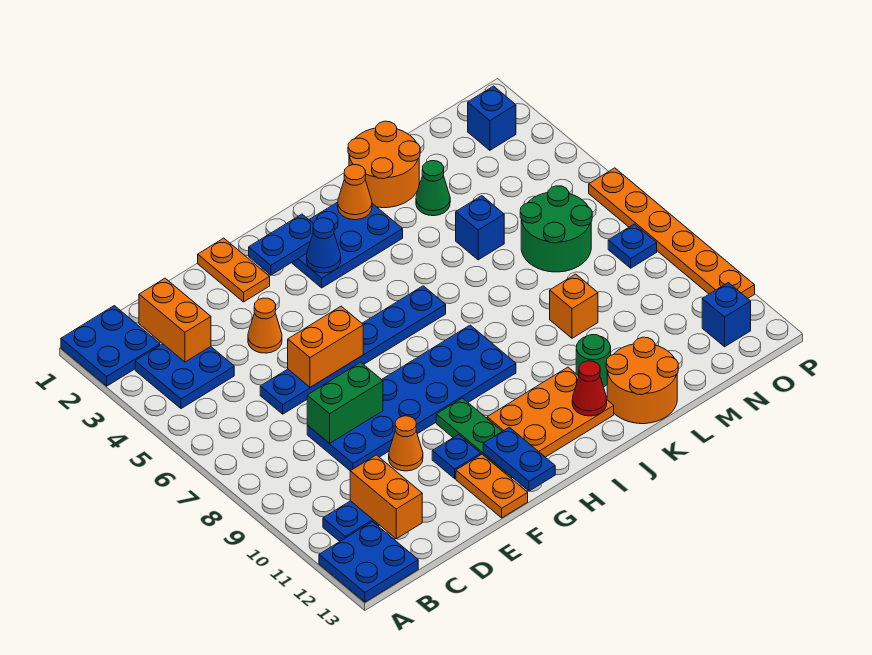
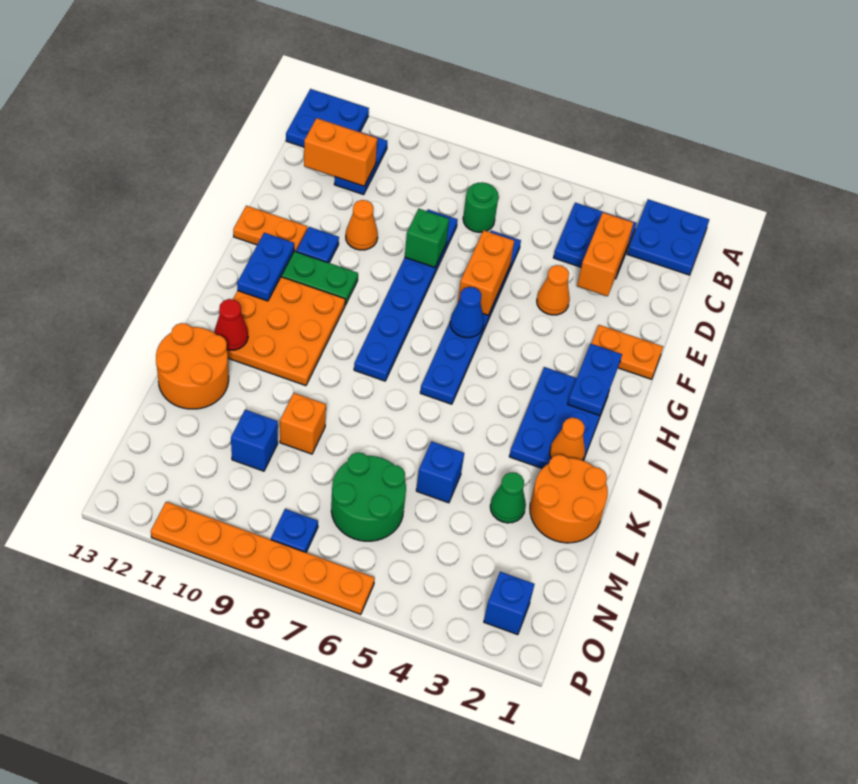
orange 1x2 brick [139,278,211,362] -> orange 1x2 brick turned to [577,212,633,296]
blue 2x6 plate [307,325,516,471] -> blue 1x6 plate [354,209,458,381]
green 1x2 brick [307,362,383,444] -> green 1x1 brick [405,209,449,267]
blue 1x2 plate [483,427,555,491] -> blue 1x2 plate turned to [237,233,294,301]
blue 1x1 cone [307,218,341,273] -> blue 1x1 cone moved to [450,287,484,338]
orange 2x3 plate [487,367,614,457] -> orange 3x3 plate [227,277,345,386]
green 1x1 round brick [576,335,611,387] -> green 1x1 round brick moved to [463,182,499,232]
blue 1x1 brick [702,283,751,347] -> blue 1x1 brick moved to [231,410,278,471]

